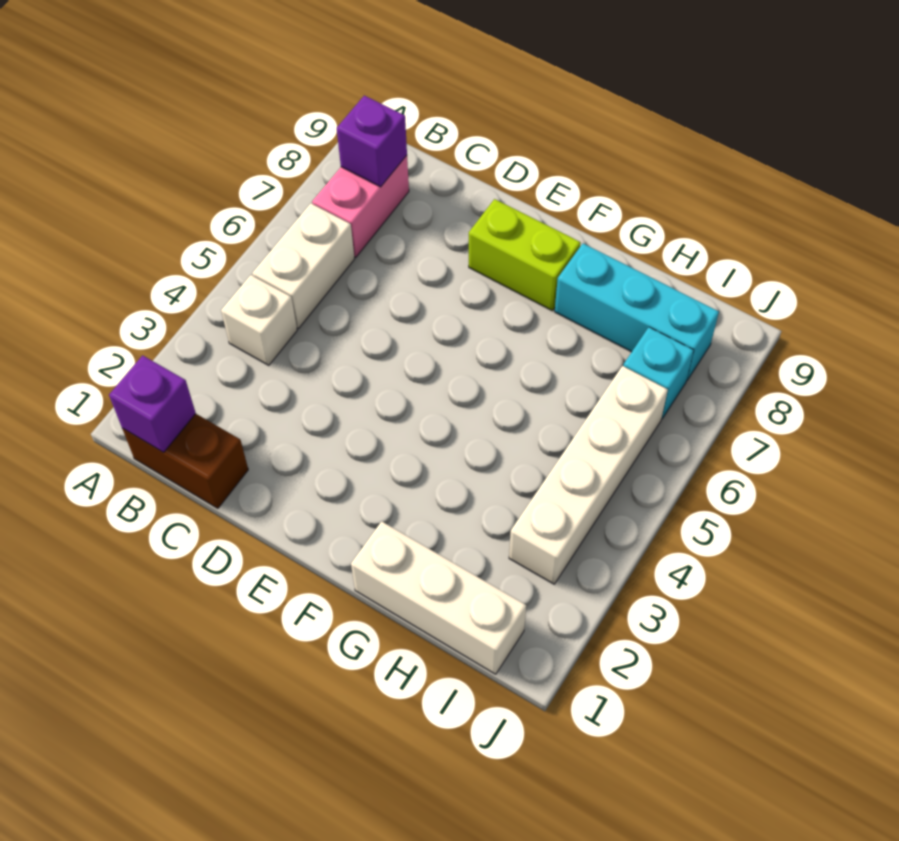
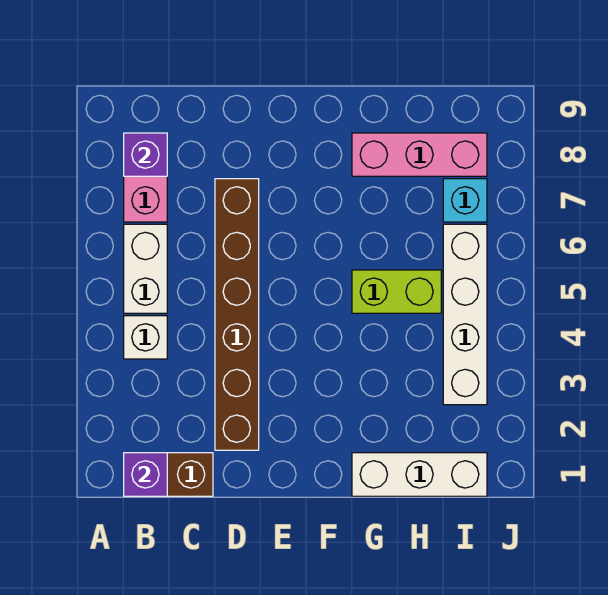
none -> brown 1x6 brick [215,179,259,450]
lime 1x2 brick [469,199,581,311] -> lime 1x2 brick moved to [352,270,441,313]
cyan 1x3 brick [555,244,719,380] -> pink 1x3 brick [352,133,487,176]

